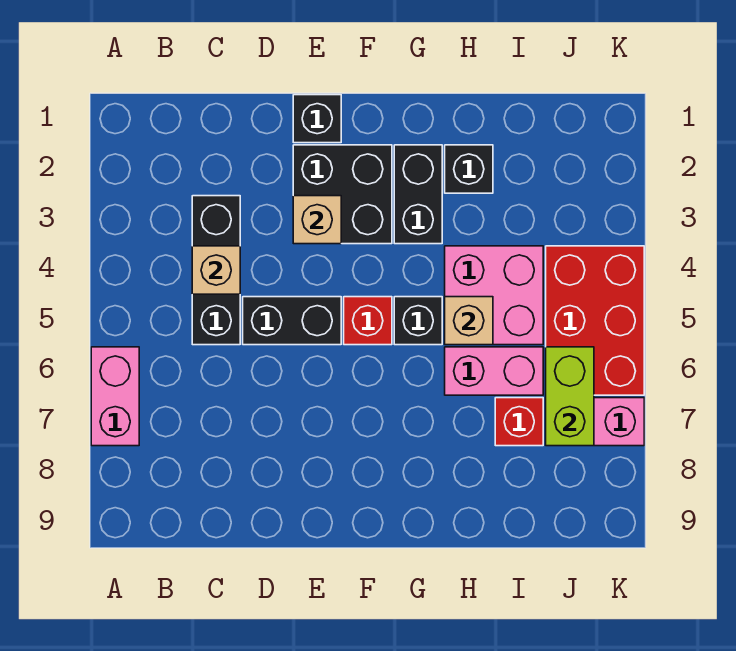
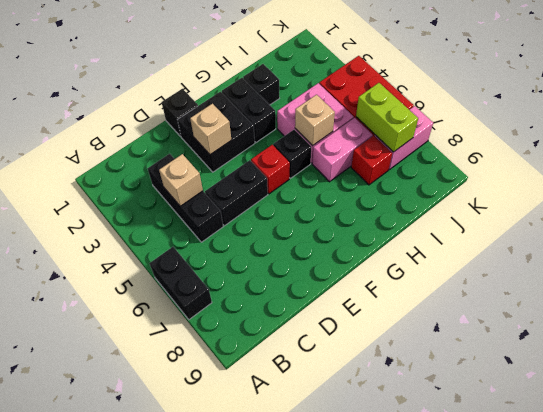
pink 1x2 brick [91,347,139,446] -> black 1x2 brick [149,247,212,320]

